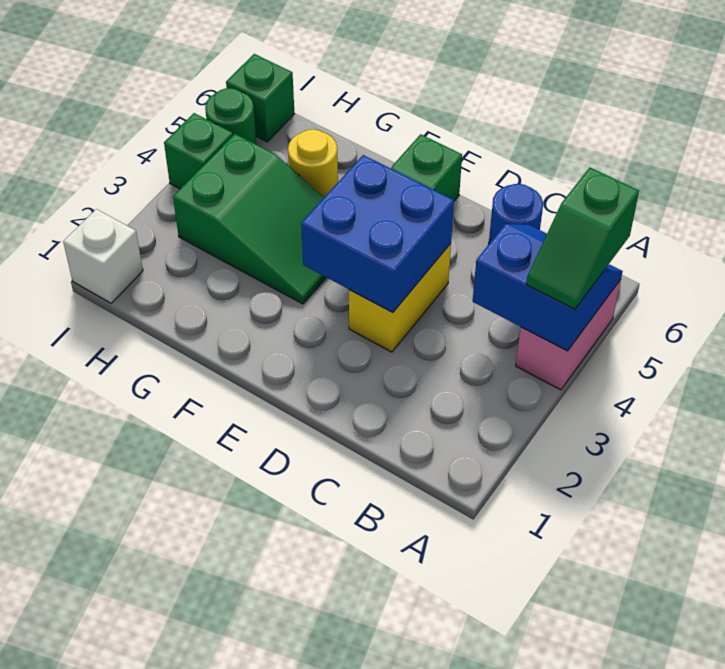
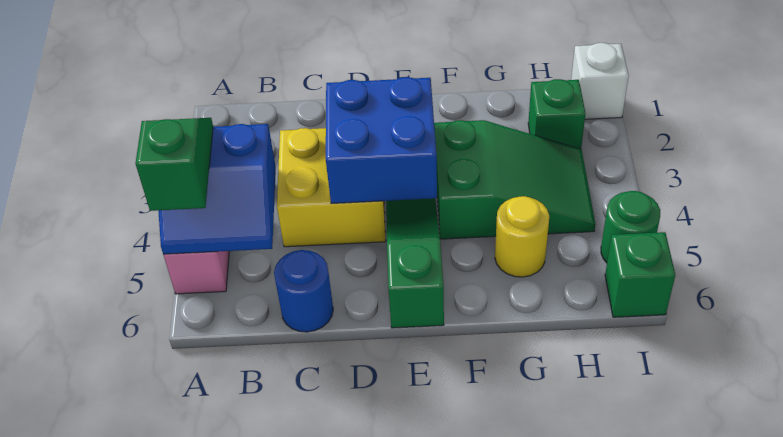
yellow 1x2 brick [349,243,451,352] -> yellow 2x2 brick [277,128,386,247]
green 2x3 slope [173,134,326,304] -> green 2x3 slope turned to [434,120,595,239]
green 1x1 brick [164,113,233,189] -> green 1x1 brick moved to [528,79,585,149]

